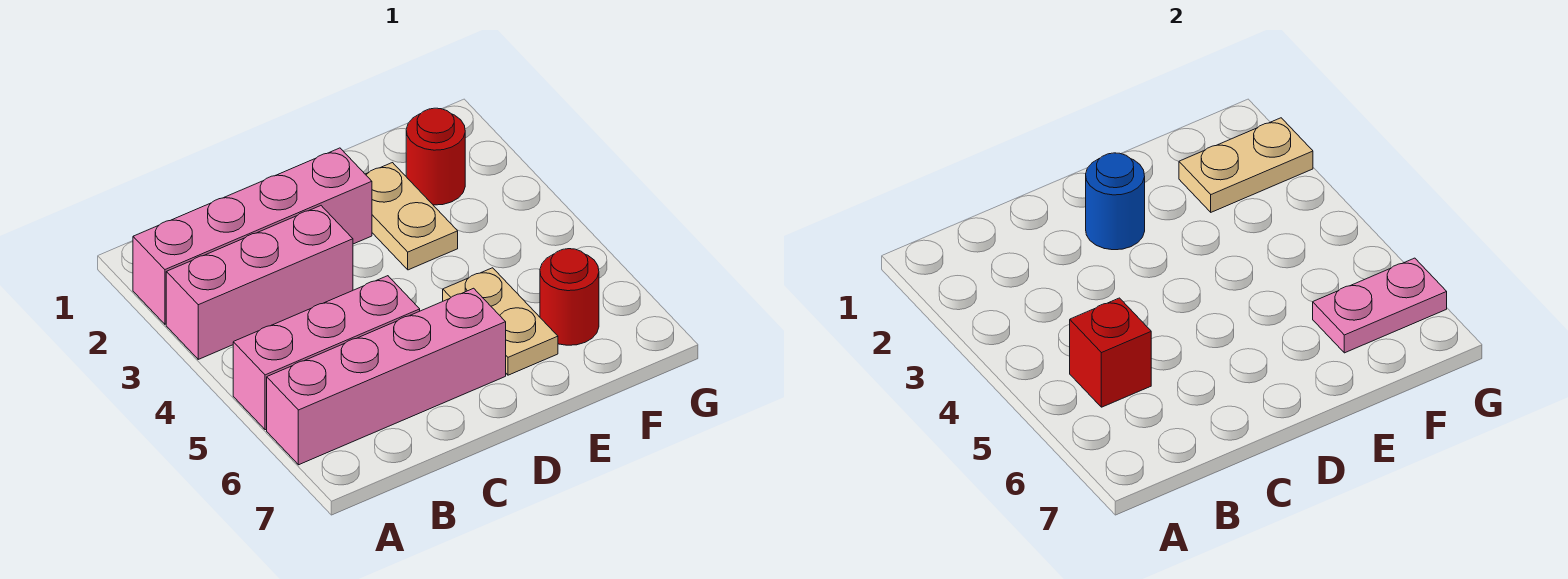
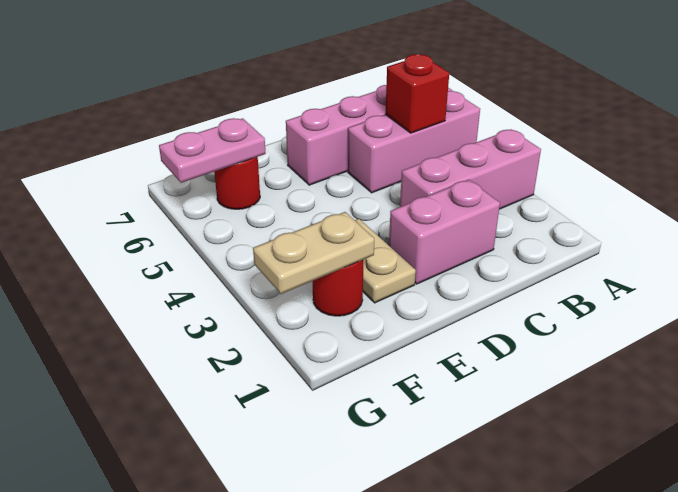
pink 1x4 brick [133,148,372,324] -> pink 1x2 brick [389,180,500,284]
blue 1x1 round brick [1086,153,1145,250] -> none
tan 1x2 plate [443,268,558,375] -> none

